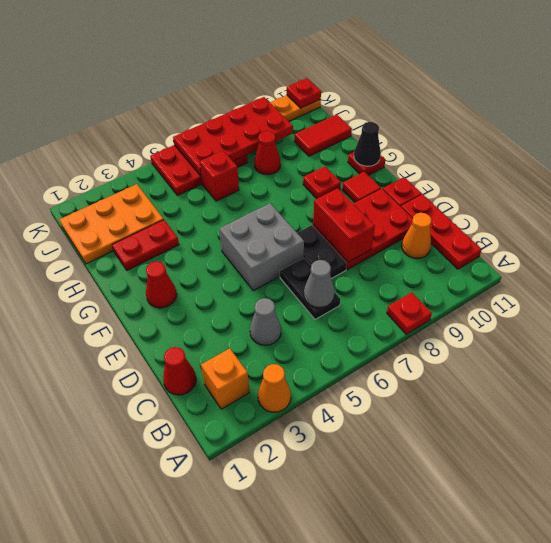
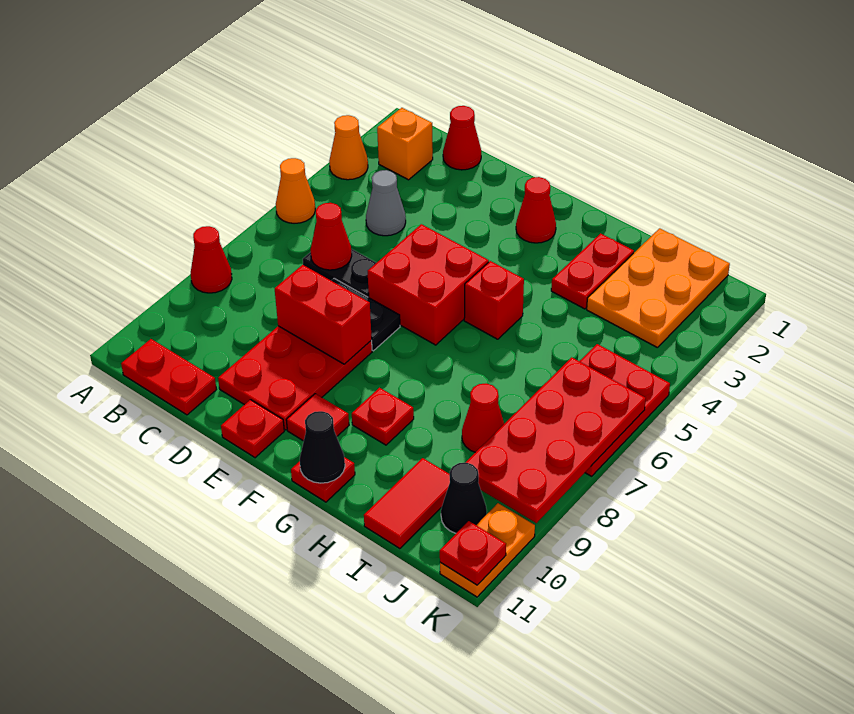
red 1x1 plate [387,292,432,334] -> red 1x1 cone [191,226,232,293]
red 1x3 plate [401,194,482,269] -> red 1x2 plate [121,339,216,415]
grey 1x1 cone [304,260,335,308] -> red 1x1 cone [311,203,352,270]
orange 1x1 cone [402,213,432,258] -> orange 1x1 cone moved to [276,158,315,223]
grey 2x2 brick [219,203,304,291] -> red 2x2 brick [368,224,489,345]
red 1x1 brick [200,151,239,201] -> red 1x1 brick moved to [464,261,524,339]
none -> black 1x1 cone [441,462,487,533]

